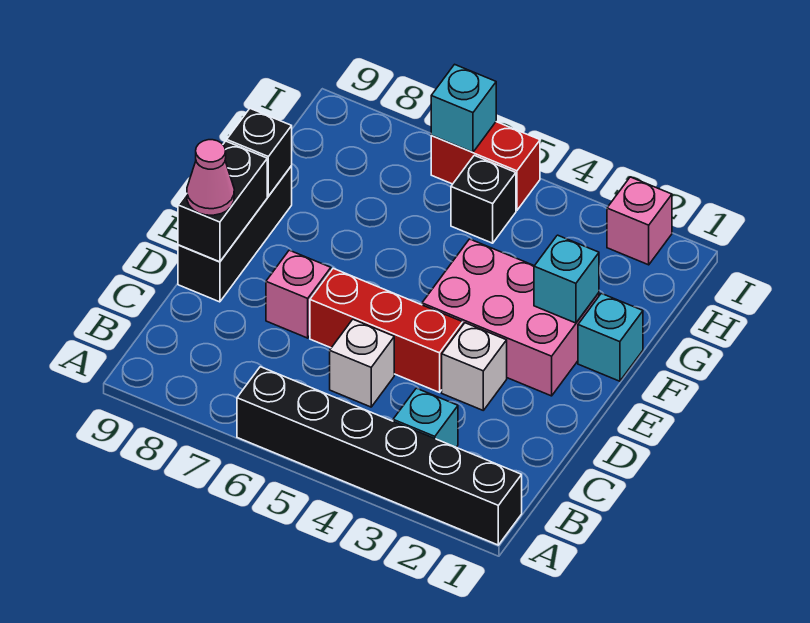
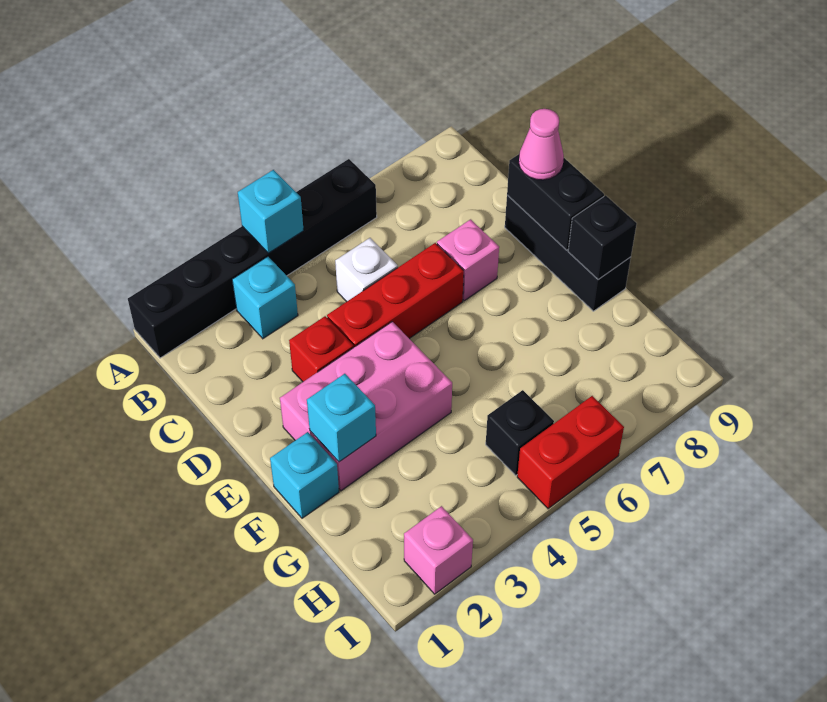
white 1x1 brick [442,323,507,410] -> red 1x1 brick [289,316,354,382]
cyan 1x1 brick [431,64,496,152] -> cyan 1x1 brick moved to [238,170,304,253]

